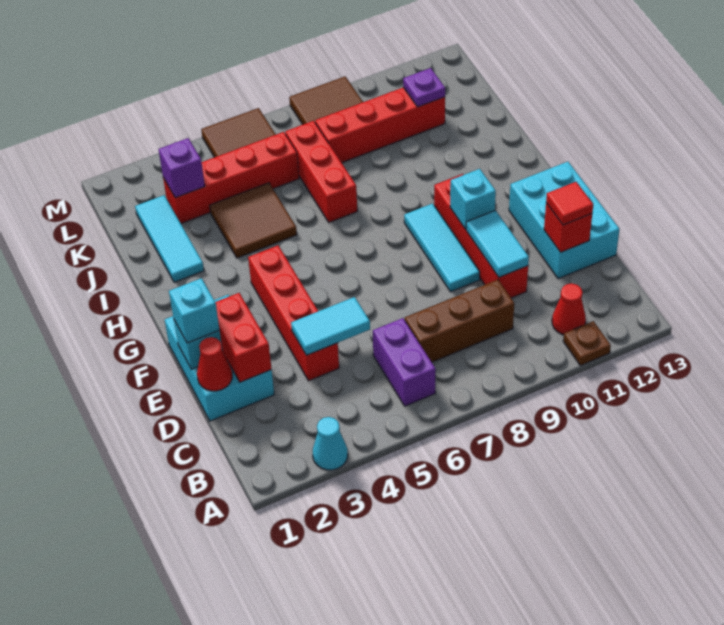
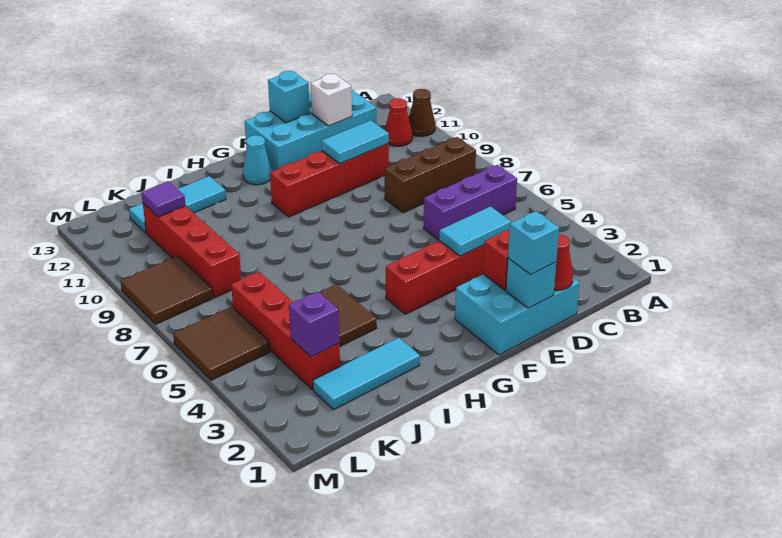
cyan 1x1 cone [313,417,348,470] -> cyan 1x1 cone moved to [243,135,272,185]
brown 1x1 plate [563,321,611,366] -> brown 1x1 cone [409,89,435,136]
purple 1x2 brick [373,318,436,406] -> purple 1x3 brick [424,165,517,241]
brown 1x3 brick [405,280,514,362] -> brown 1x3 brick turned to [385,137,476,213]
cyan 1x2 tile [291,297,370,355] -> cyan 1x2 tile turned to [440,206,511,256]
cyan 2x3 brick [509,162,619,279] -> cyan 2x4 brick [245,90,376,171]
red 1x1 brick [544,203,592,252] -> white 1x1 brick [311,74,352,126]
red 1x1 tile [546,182,593,225] -> none
cyan 1x3 tile [404,203,480,292] -> cyan 1x3 tile moved to [129,176,226,233]
cyan 1x1 brick [450,169,496,229] -> cyan 1x1 brick moved to [268,71,310,123]
red 1x3 brick [285,121,357,222] -> none
purple 1x1 plate [403,68,445,107] -> purple 1x1 tile [141,181,186,217]

